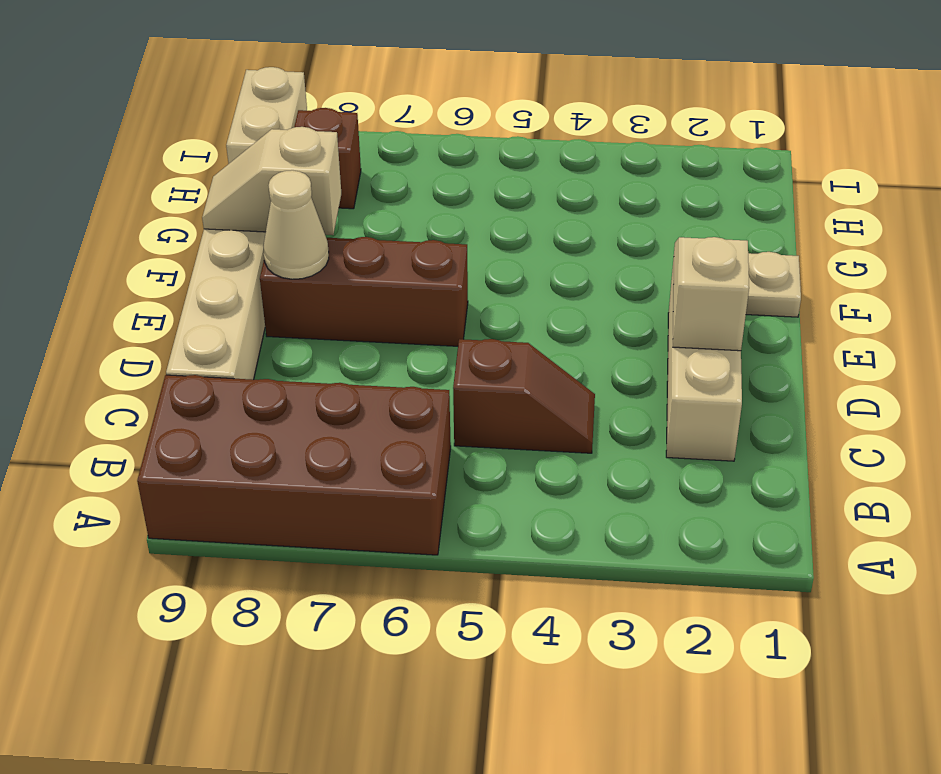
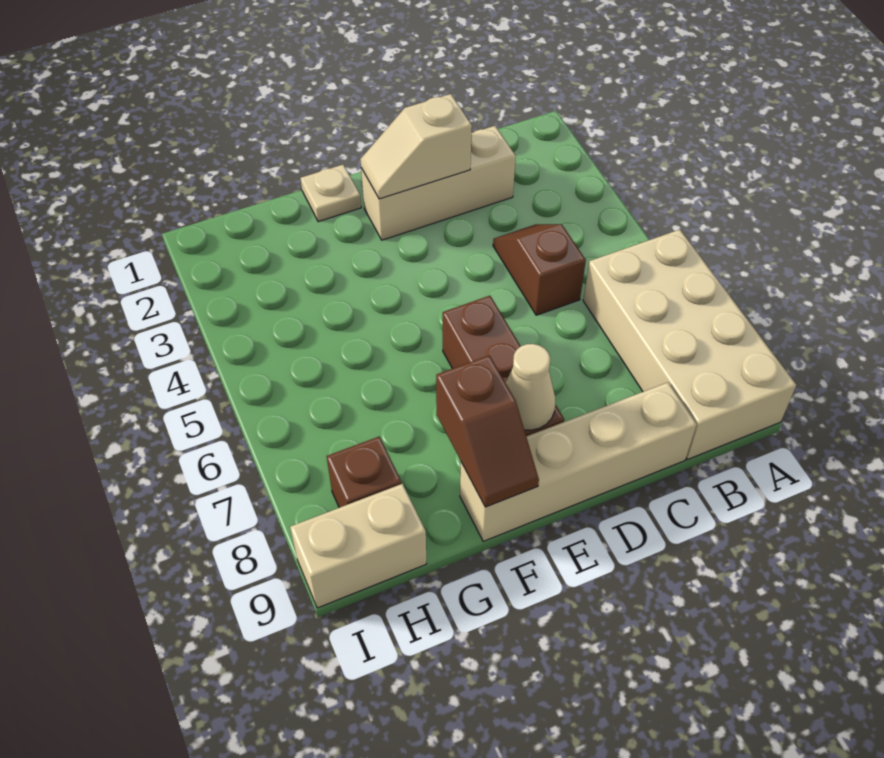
brown 2x4 brick [137,375,451,555] -> tan 2x4 brick [583,230,796,460]
tan 1x2 slope [202,127,341,235] -> brown 1x2 slope [436,355,539,507]

